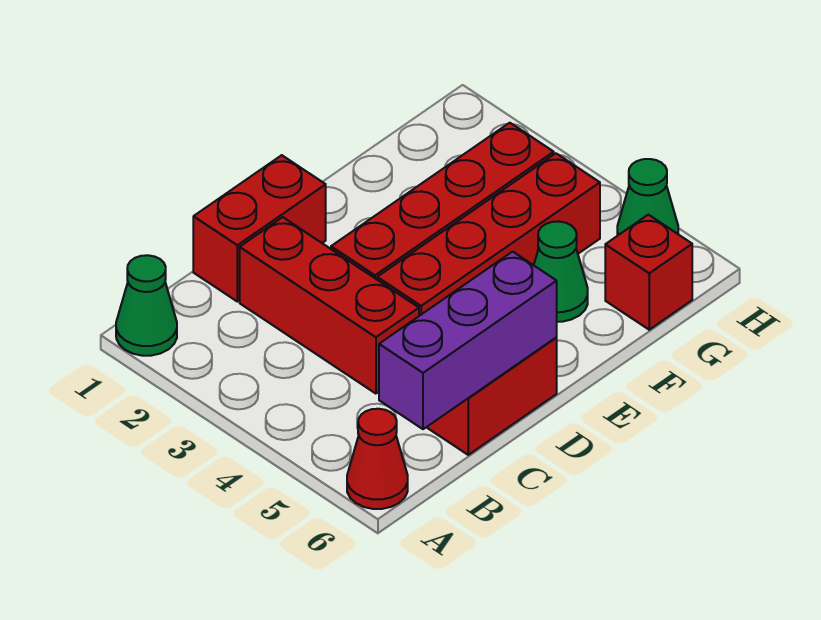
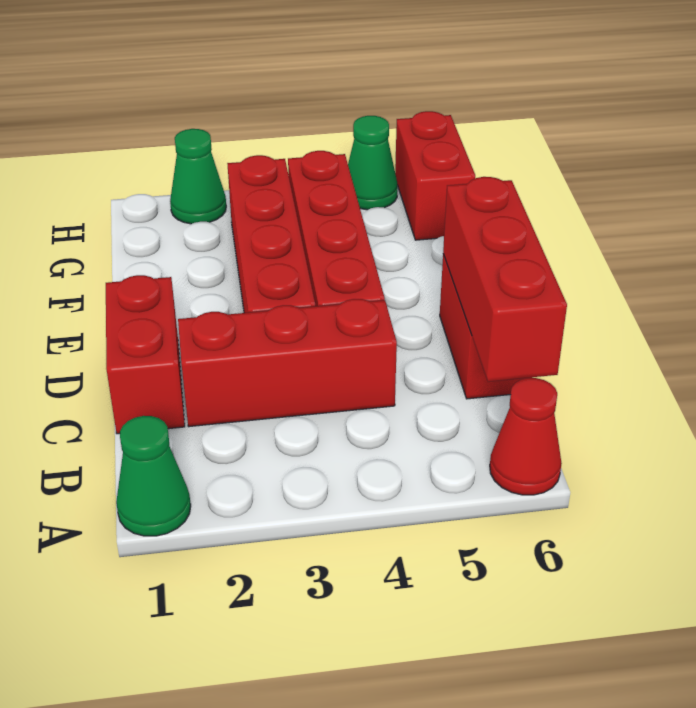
purple 1x3 brick [379,252,557,429] -> red 1x3 brick [443,177,567,382]
green 1x1 cone [534,221,588,322] -> green 1x1 cone moved to [170,129,226,224]
red 1x1 brick [605,215,692,330] -> red 1x2 brick [395,111,475,240]

